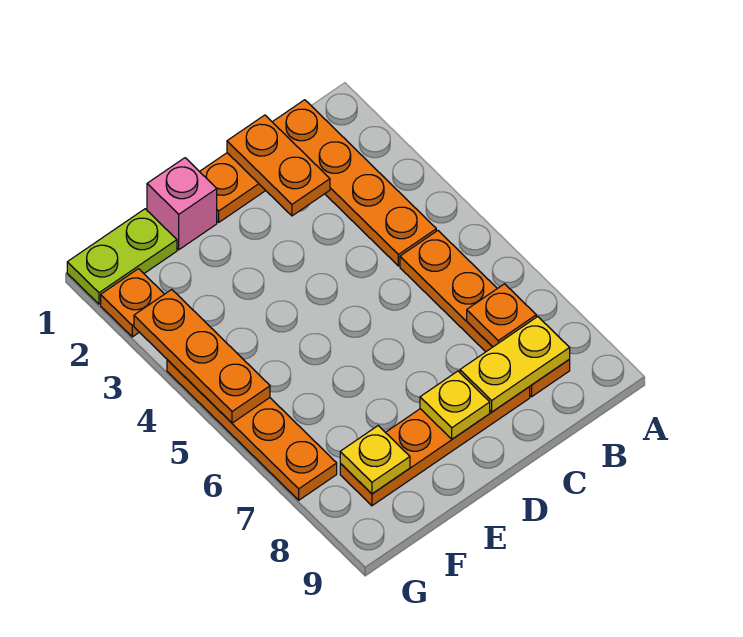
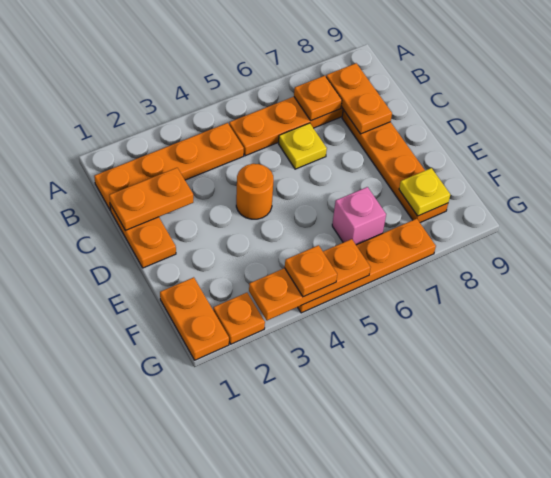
yellow 1x2 plate [460,317,570,412] -> orange 1x2 plate [326,63,392,134]
none -> orange 1x1 round brick [236,164,274,219]
yellow 1x1 plate [420,371,490,439] -> yellow 1x1 plate moved to [278,123,327,169]
pink 1x1 brick [147,158,217,250] -> pink 1x1 brick moved to [332,187,386,245]
lime 1x2 plate [67,209,177,304] -> orange 1x2 plate [160,277,229,360]
none -> orange 1x1 plate [285,245,337,297]

